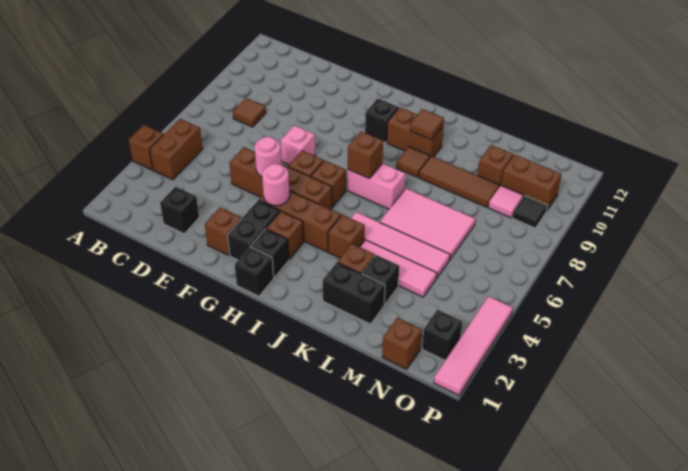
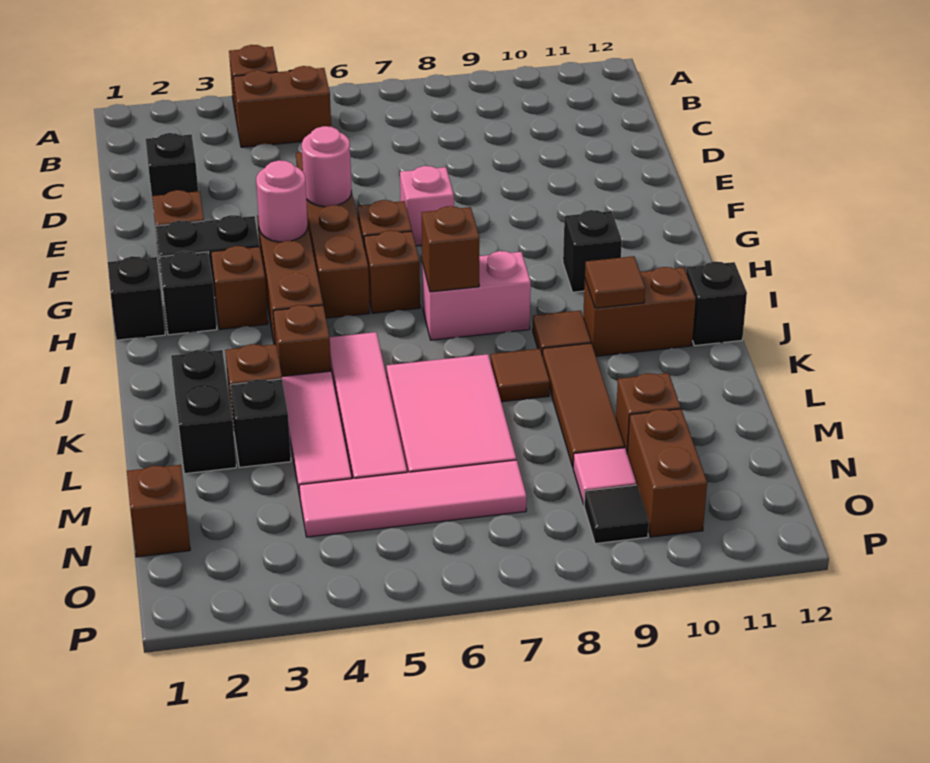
brown 1x1 tile [233,98,266,127] -> brown 1x1 tile moved to [491,349,550,402]
pink 1x2 brick [348,163,406,209] -> pink 1x2 brick turned to [422,251,531,340]
brown 1x2 brick [387,108,443,157] -> brown 1x2 brick turned to [583,267,696,356]
black 1x1 brick [422,310,462,360] -> black 1x1 brick moved to [686,262,747,346]
pink 1x4 tile [434,296,513,395] -> pink 1x4 tile moved to [299,460,527,537]

